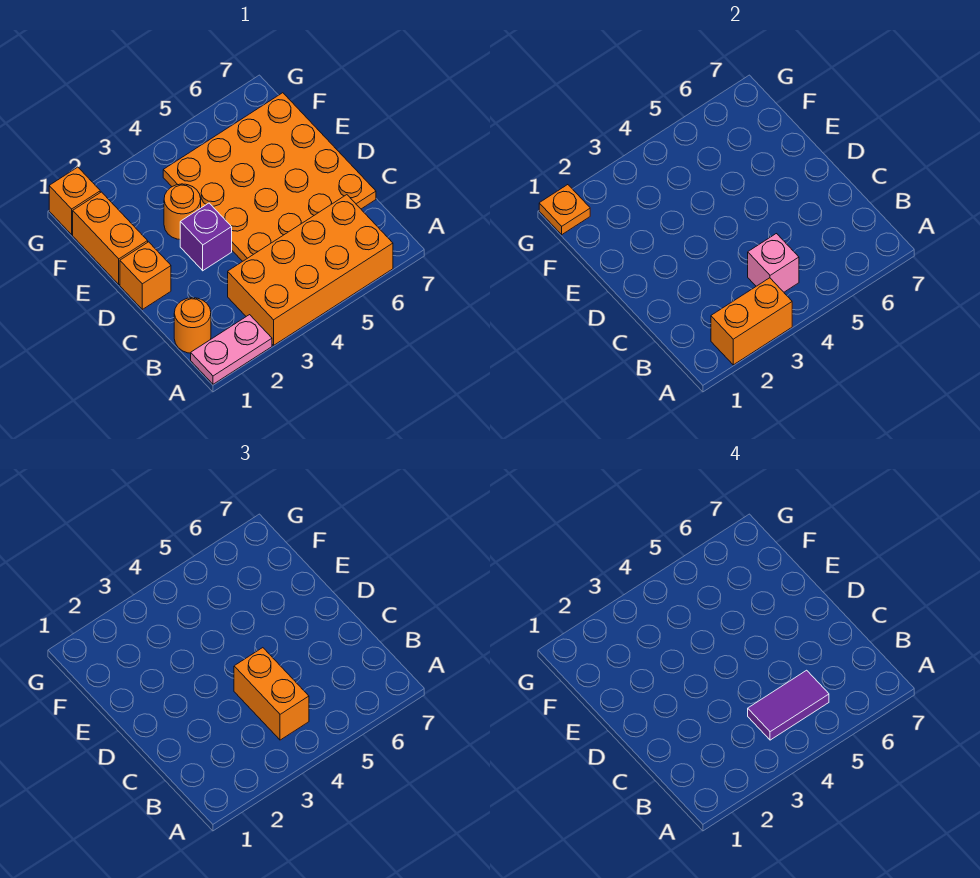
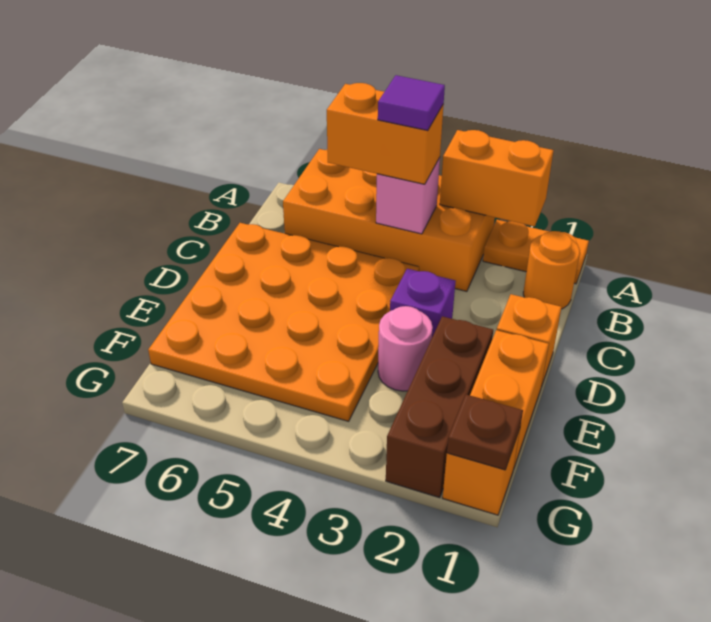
pink 1x2 plate [191,315,272,384] -> orange 1x2 plate [483,220,589,284]
orange 1x2 brick [234,648,309,740] -> orange 1x2 brick turned to [327,83,444,184]
purple 1x2 tile [748,670,829,740] -> purple 1x1 tile [378,75,445,130]
none -> brown 1x3 brick [386,316,493,497]
orange 1x1 round brick [164,184,201,239] -> pink 1x1 round brick [378,306,433,391]
orange 1x1 plate [539,185,590,235] -> brown 1x1 plate [447,395,523,470]

